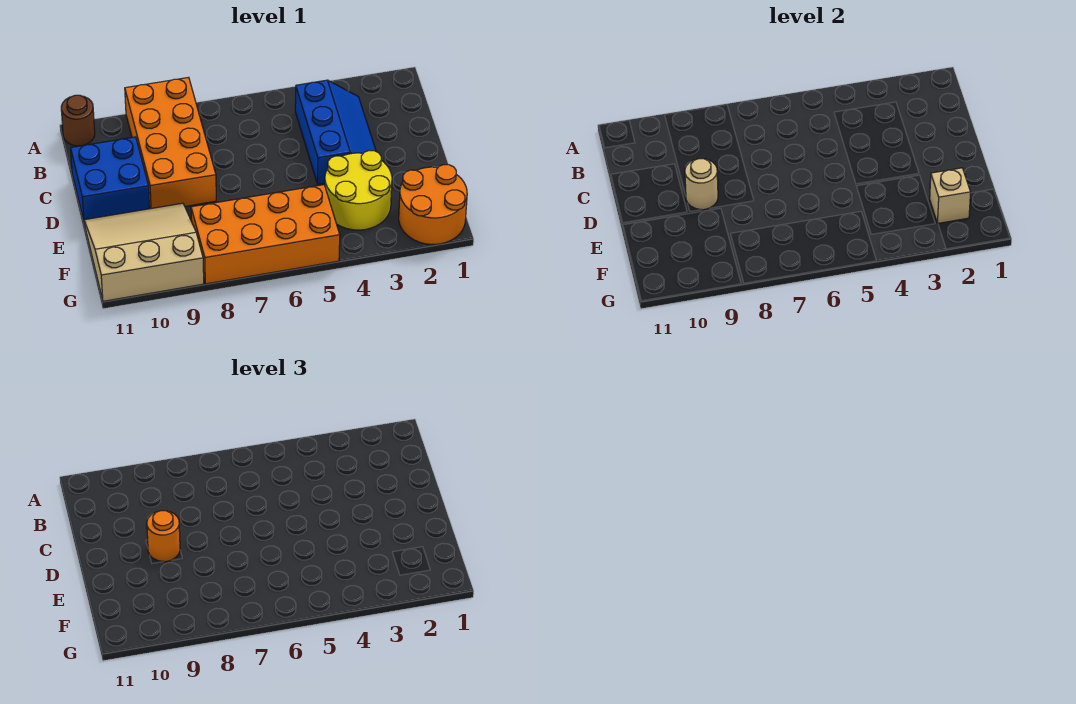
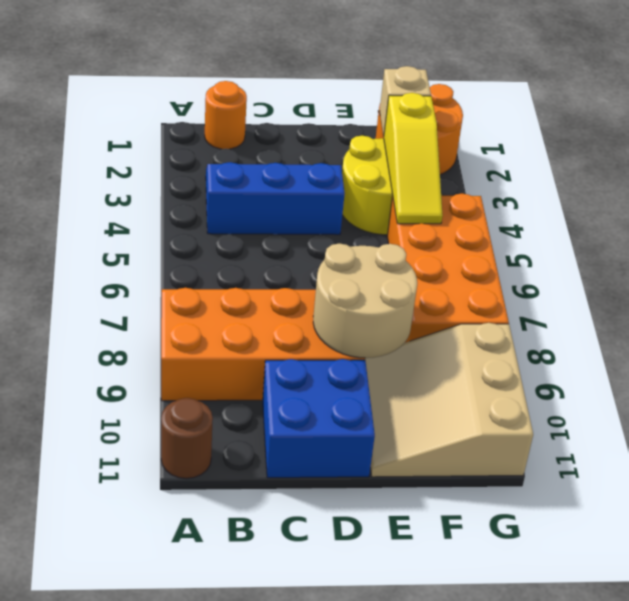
tan 1x1 round brick [685,159,718,210] -> tan 2x2 round brick [313,243,417,358]
orange 1x1 round brick [147,511,180,562] -> orange 1x1 round brick moved to [205,81,247,149]
none -> yellow 1x3 slope [384,93,443,224]

